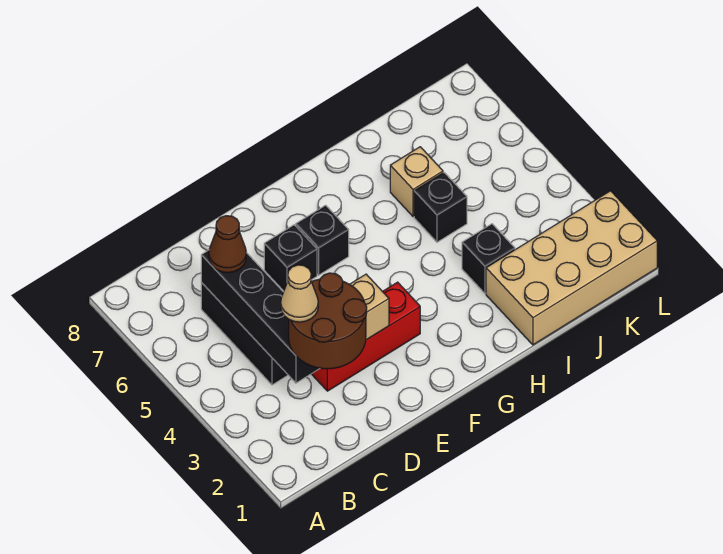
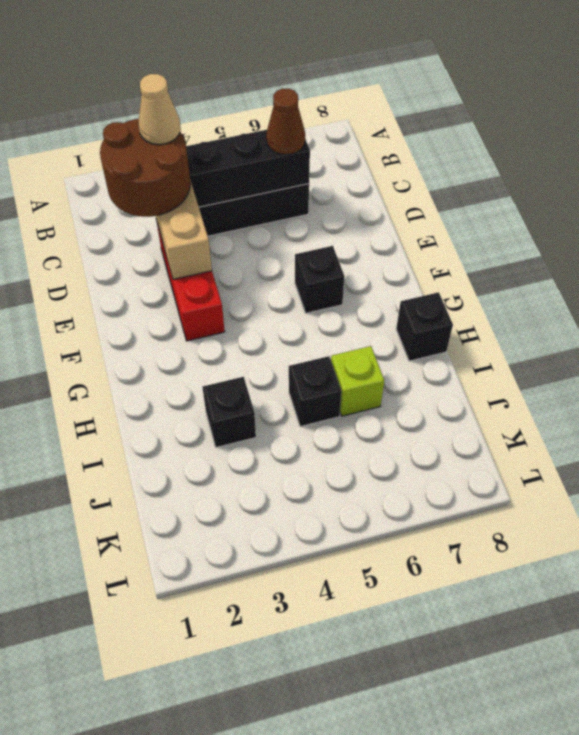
black 1x1 brick [264,225,317,291] -> black 1x1 brick moved to [396,292,453,361]
tan 2x4 brick [486,191,657,345] -> none
tan 1x1 brick [390,147,443,217] -> lime 1x1 brick [331,346,384,416]

